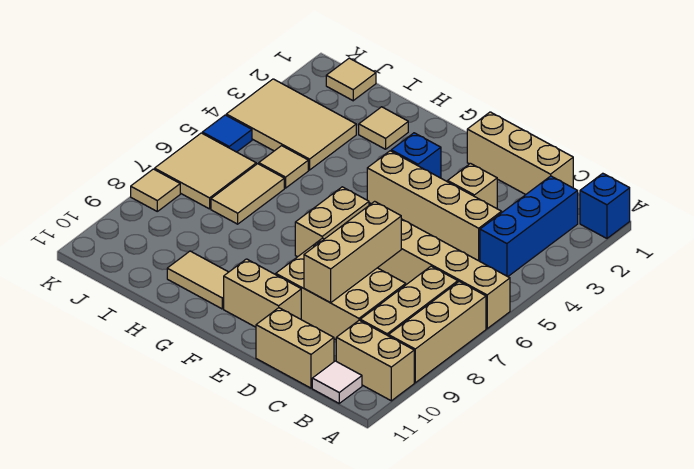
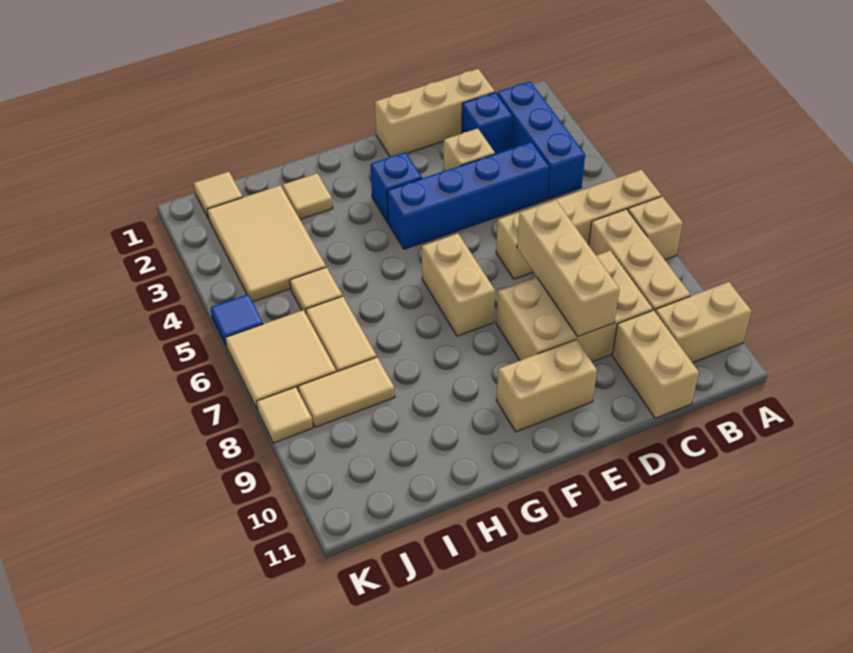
blue 1x1 brick [580,173,630,238] -> blue 1x1 brick moved to [462,92,513,154]
tan 1x3 brick [389,282,486,383] -> tan 1x1 brick [628,196,683,260]
white 1x1 tile [312,361,362,403] -> none
tan 1x4 brick [367,151,502,261] -> blue 1x4 brick [387,142,550,249]
tan 1x2 brick [256,308,334,388] -> tan 1x2 brick turned to [612,310,699,418]
tan 1x2 tile [167,251,228,309] -> tan 1x2 tile moved to [298,357,395,427]
tan 2x3 tile [226,79,356,170] -> tan 2x3 tile turned to [207,185,326,302]

